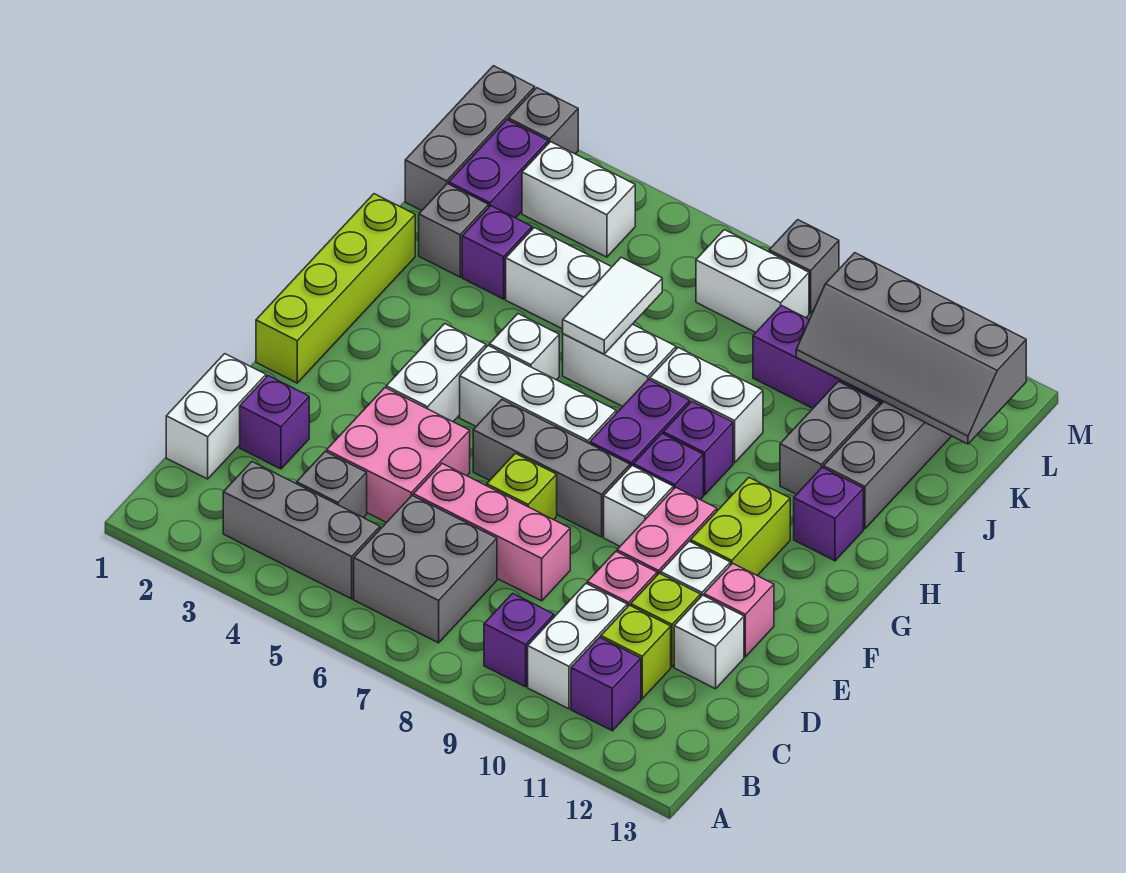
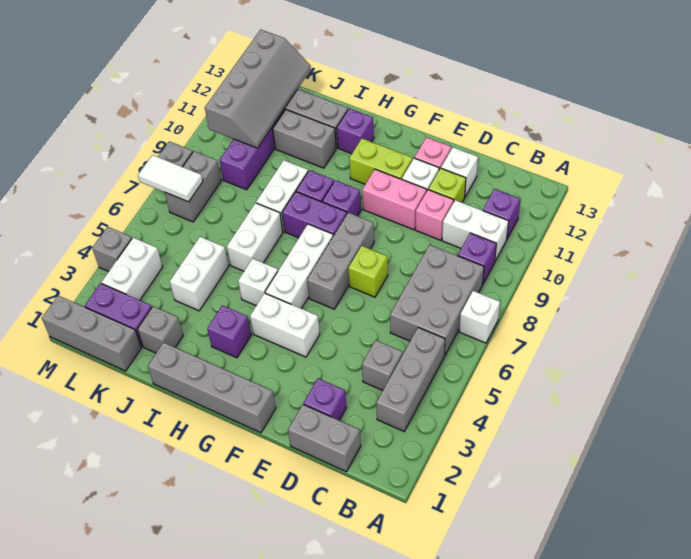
grey 2x2 brick [354,496,497,643] -> grey 2x3 brick [390,245,484,356]
white 1x2 brick [166,354,266,479] -> grey 1x2 brick [288,404,361,472]
lime 1x1 brick [601,605,671,699] -> none
pink 2x2 brick [327,388,470,523] -> none
pink 1x3 brick [413,464,570,601] -> none
lime 1x4 brick [256,194,415,383] -> grey 1x4 brick [148,342,276,433]
white 1x1 brick [604,466,673,546] -> white 1x1 brick moved to [459,291,500,343]
white 1x2 tile [563,257,662,354] -> white 1x2 tile moved to [138,155,203,202]
purple 1x1 brick [462,206,532,299] -> purple 1x1 brick moved to [207,305,251,358]
white 1x2 brick [696,230,809,332] -> grey 1x2 brick [165,151,221,222]
grey 1x1 brick [508,88,578,154] -> grey 1x1 brick moved to [92,227,132,272]

